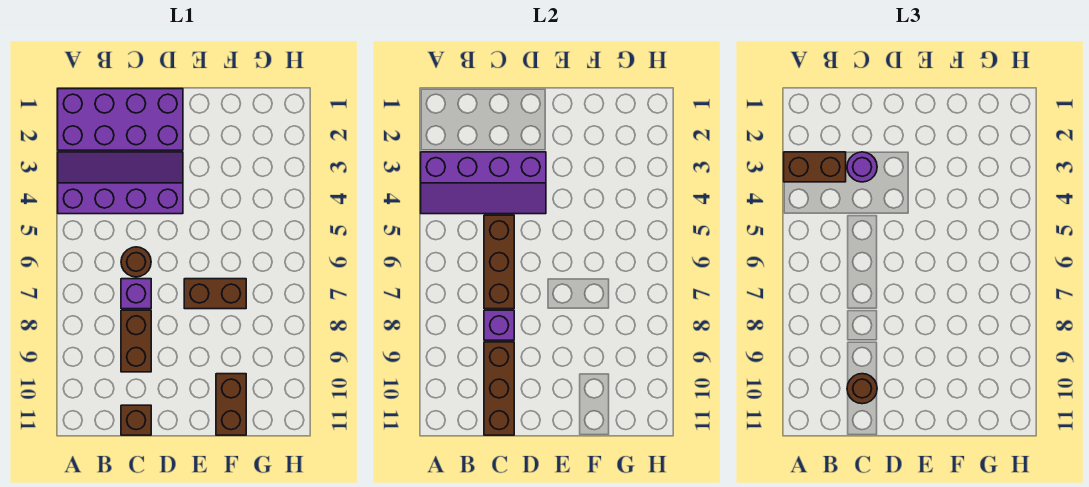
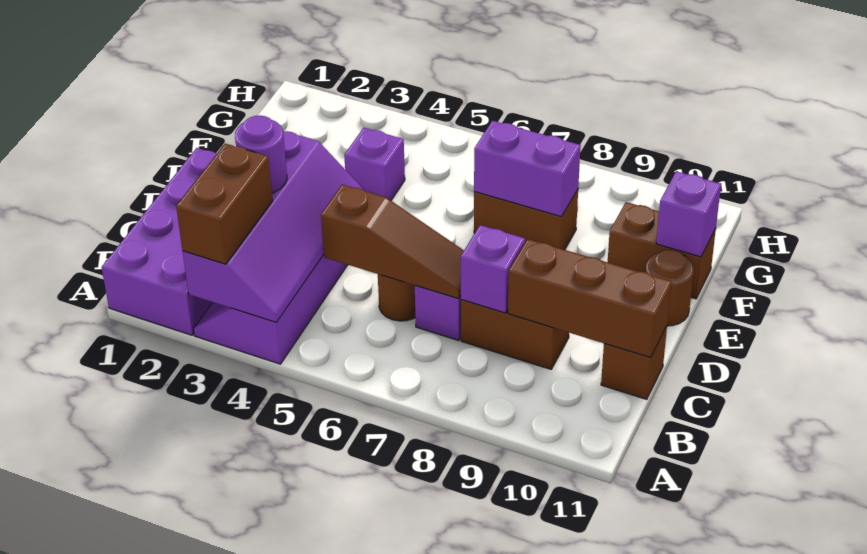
brown 1x3 brick [484,215,514,309] -> brown 1x3 slope [321,185,464,299]
brown 1x1 round brick [847,374,877,404] -> brown 1x1 round brick moved to [646,250,694,326]
brown 1x2 brick [184,279,246,309] -> brown 1x2 brick turned to [474,190,578,250]
none -> purple 1x1 brick [344,128,405,200]
none -> purple 1x2 brick [474,121,581,217]
none -> purple 1x1 brick [656,171,721,257]

